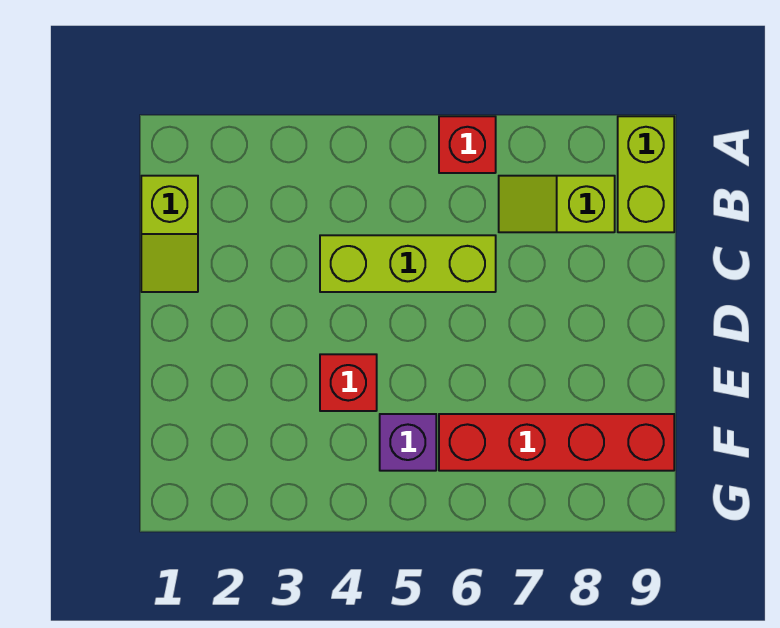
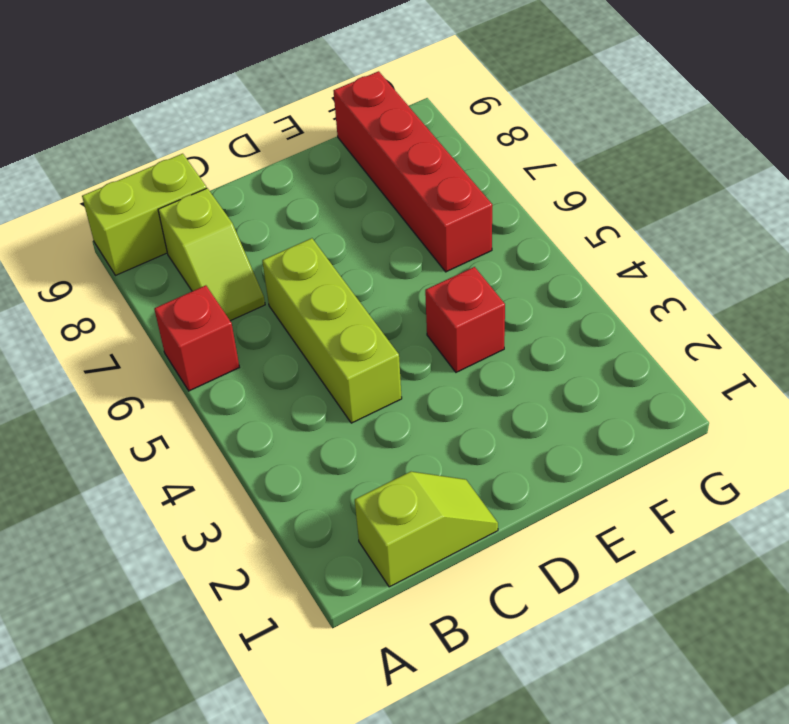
purple 1x1 brick [380,414,436,471] -> none

